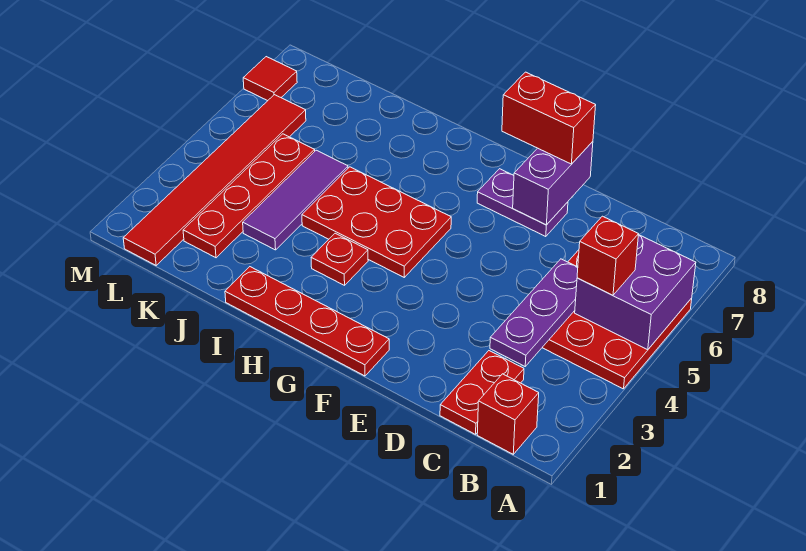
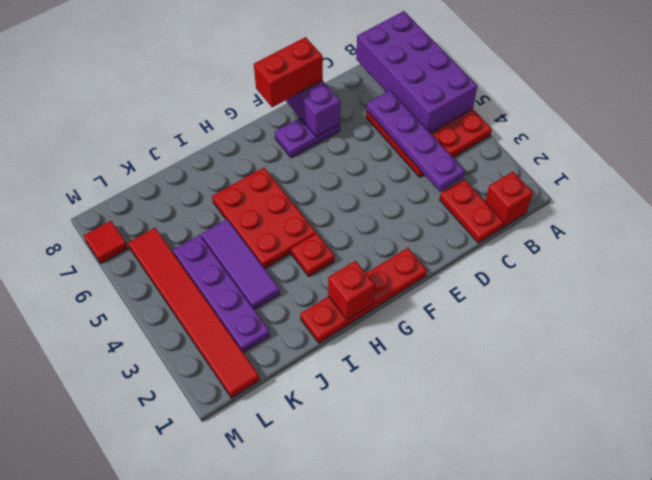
purple 2x2 brick [575,235,696,350] -> purple 2x4 brick [356,11,478,133]
red 1x1 brick [577,216,639,295] -> red 1x1 brick moved to [328,261,375,320]
purple 1x3 plate [490,259,578,366] -> purple 1x4 plate [367,90,465,192]
red 2x3 plate [302,167,451,277] -> red 2x3 plate turned to [212,168,316,268]
red 1x4 plate [183,134,315,258] -> purple 1x4 plate [173,235,270,353]

